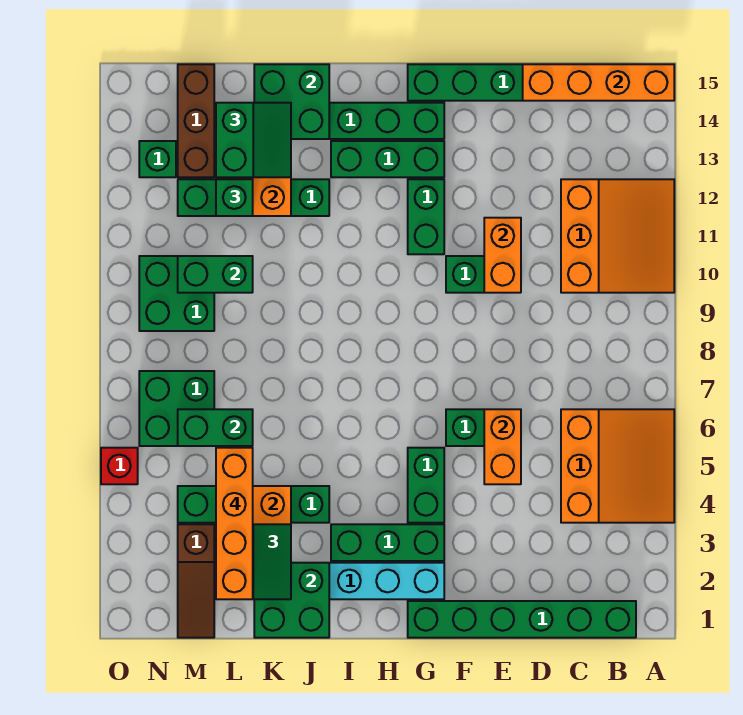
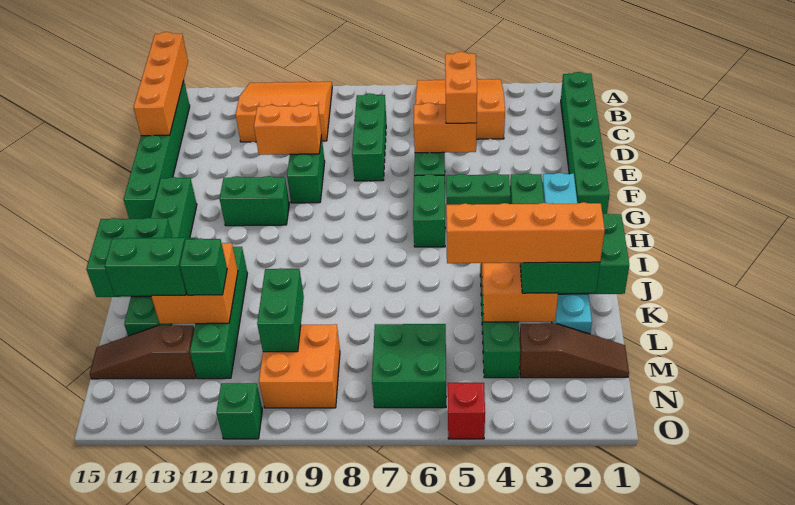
none -> orange 1x2 brick [445,52,477,123]
green 1x3 brick [331,141,444,177] -> green 1x3 brick moved to [352,94,386,181]
green 1x2 brick [178,409,253,446] -> green 1x2 brick moved to [413,174,445,247]
green 2x2 brick [139,256,214,331] -> orange 2x2 brick [259,324,340,408]
brown 1x3 brick [178,64,214,177] -> brown 1x3 slope [90,325,196,379]
green 1x1 brick [139,141,176,177] -> green 1x1 brick moved to [216,383,262,439]

